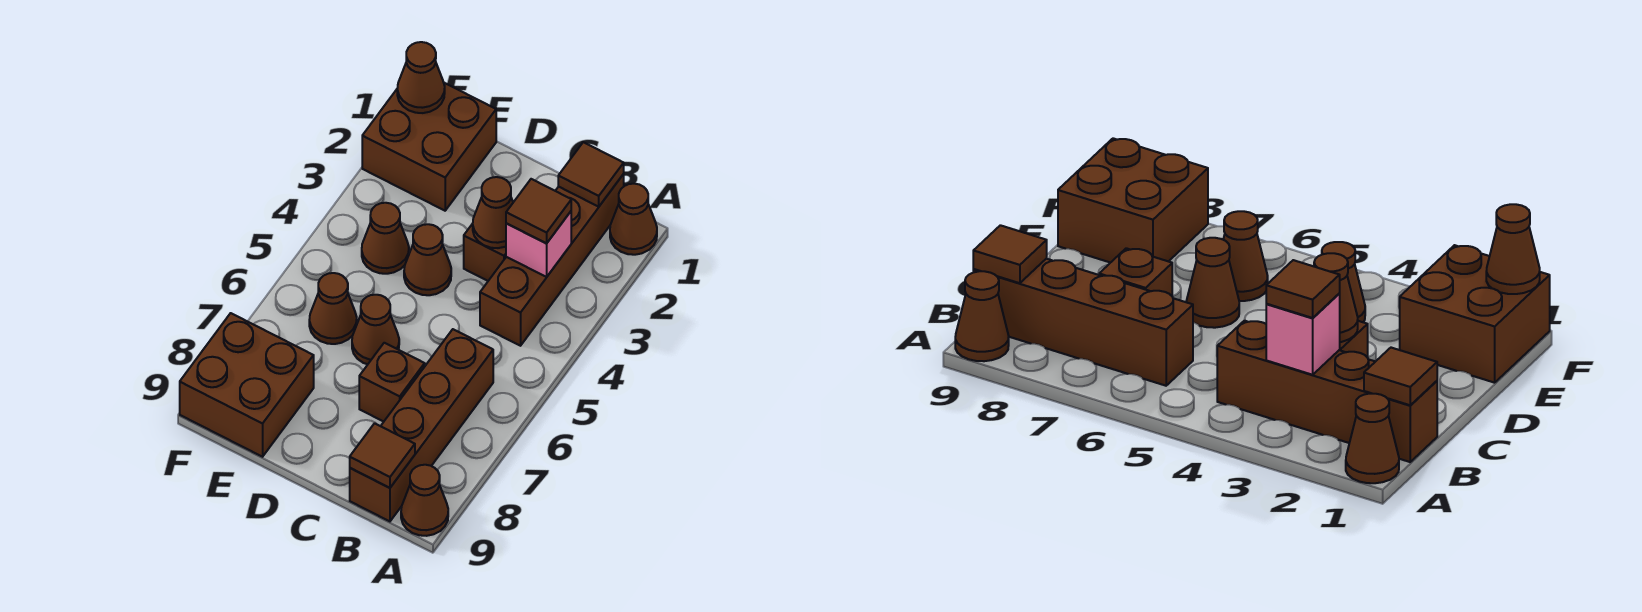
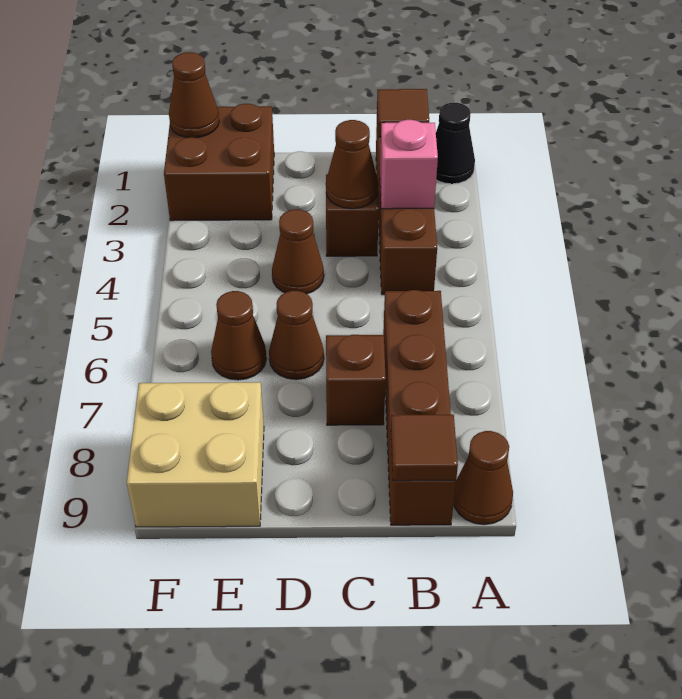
brown 1x1 cone [610,184,657,255] -> black 1x1 cone [436,103,475,184]
brown 1x1 tile [506,179,571,244] -> none
brown 1x1 cone [362,203,409,274] -> none
brown 2x2 brick [180,313,314,457] -> tan 2x2 brick [127,382,264,527]

